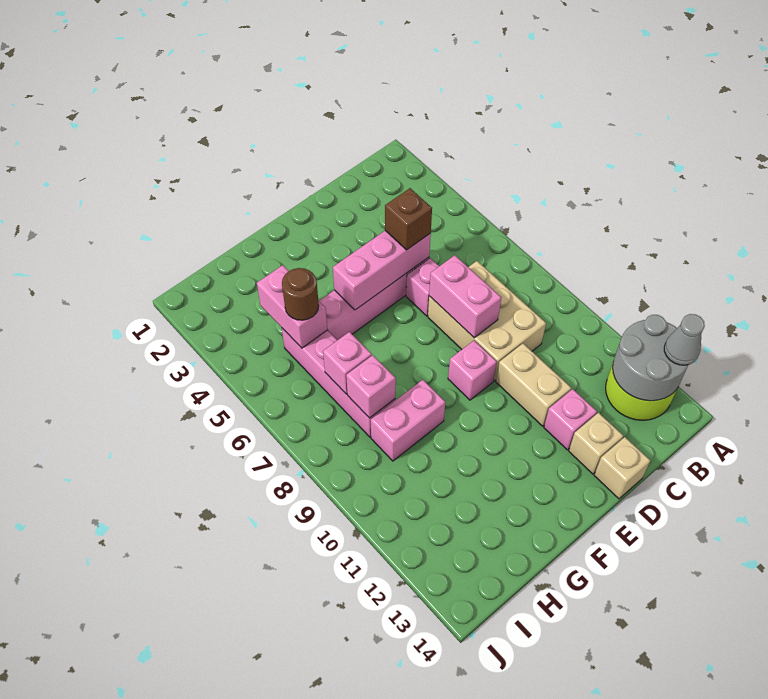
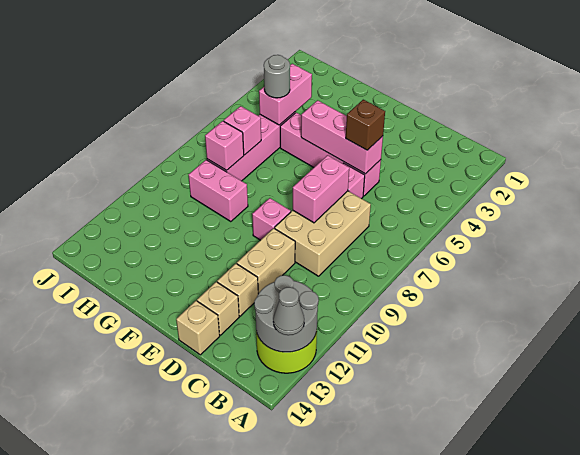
pink 1x1 brick [544,389,597,450] -> tan 1x1 brick [217,264,258,316]
brown 1x1 round brick [282,268,319,320] -> grey 1x1 round brick [264,55,290,98]

